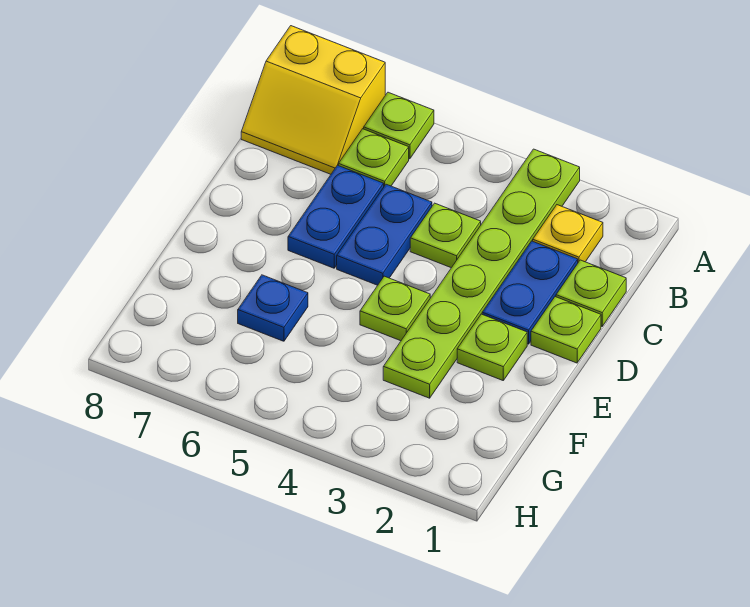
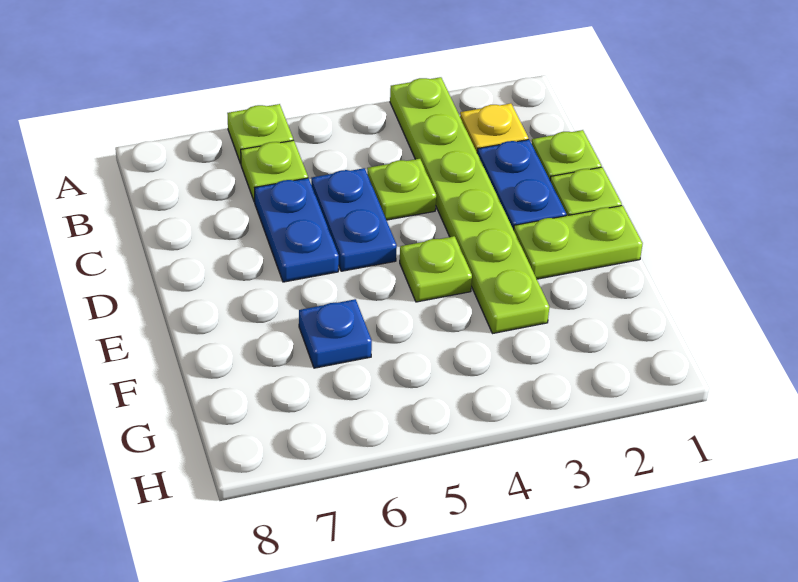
yellow 2x2 slope [241,26,385,174] -> none
lime 1x1 plate [457,314,527,380] -> lime 1x2 plate [514,206,643,279]

